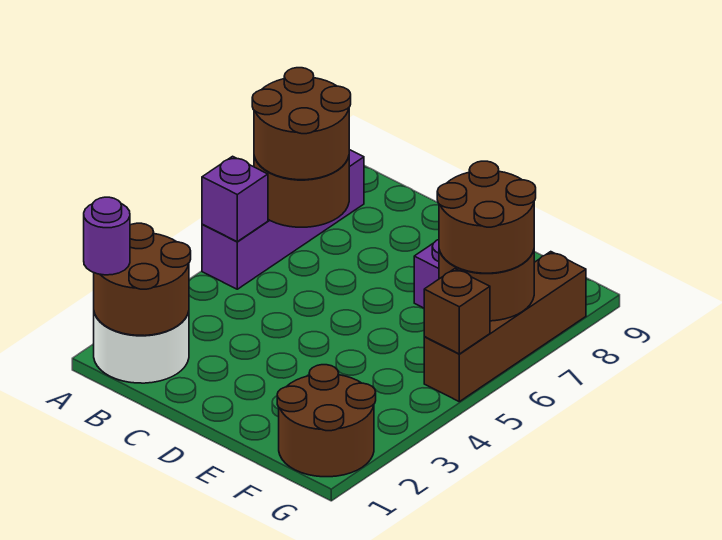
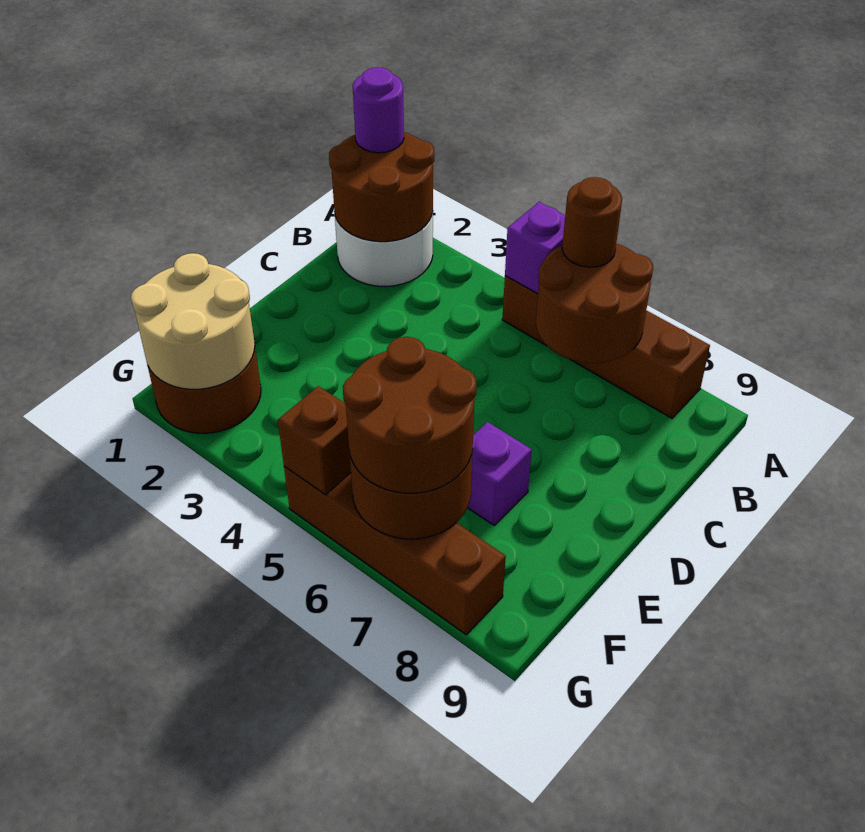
purple 1x4 brick [202,150,364,289] -> brown 1x4 brick [502,276,710,418]
brown 2x2 round brick [252,68,351,180] -> brown 1x1 round brick [562,177,622,267]
none -> tan 2x2 round brick [131,253,255,389]

